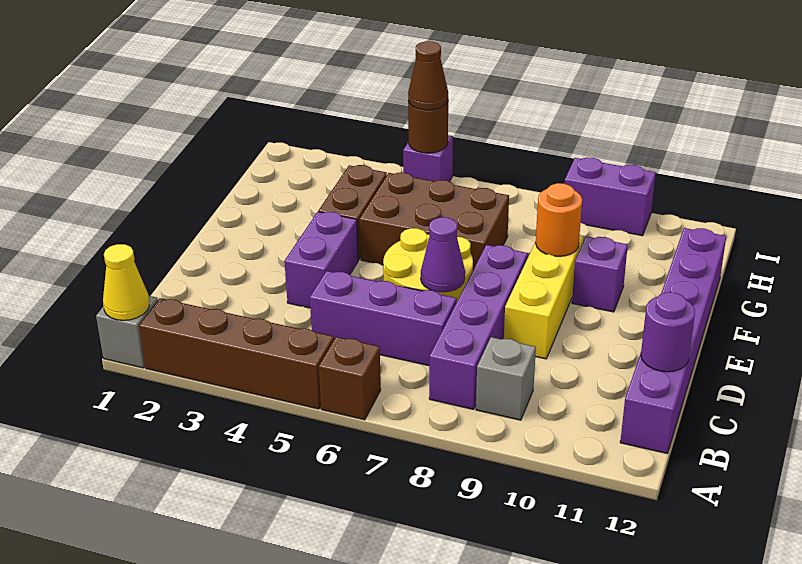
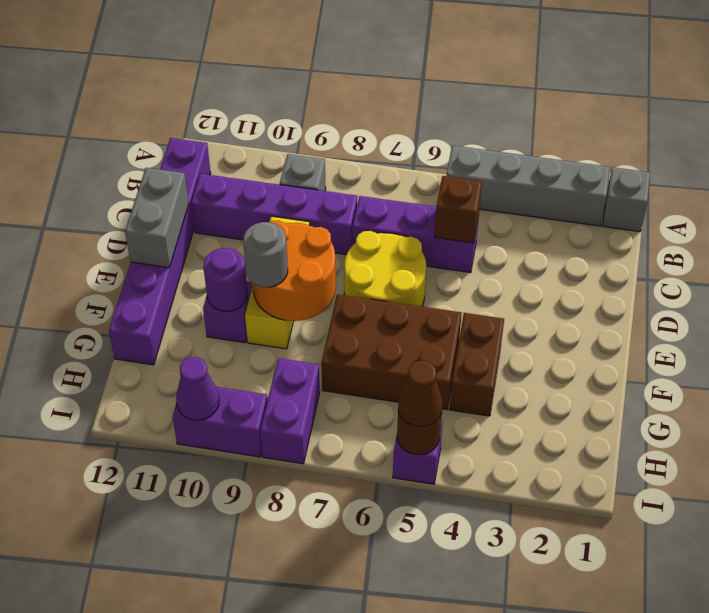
yellow 1x1 cone [103,244,149,320] -> none
brown 1x4 brick [139,298,334,409] -> grey 1x4 brick [446,145,610,226]
brown 1x1 brick [319,337,381,420] -> brown 1x1 brick moved to [434,176,482,243]
purple 1x4 brick [429,245,528,409] -> purple 1x4 brick turned to [191,174,357,255]
purple 1x1 round brick [641,292,695,372] -> purple 1x1 round brick moved to [203,248,248,311]
purple 1x2 brick [284,212,358,308] -> purple 1x2 brick moved to [260,358,320,464]
purple 1x1 cone [421,217,465,292] -> purple 1x1 cone moved to [176,357,219,420]
none -> grey 1x2 brick [125,168,189,268]
orange 1x1 round brick [536,183,582,256] -> orange 2x2 round brick [252,221,336,321]
none -> grey 1x1 round brick [243,222,288,287]

